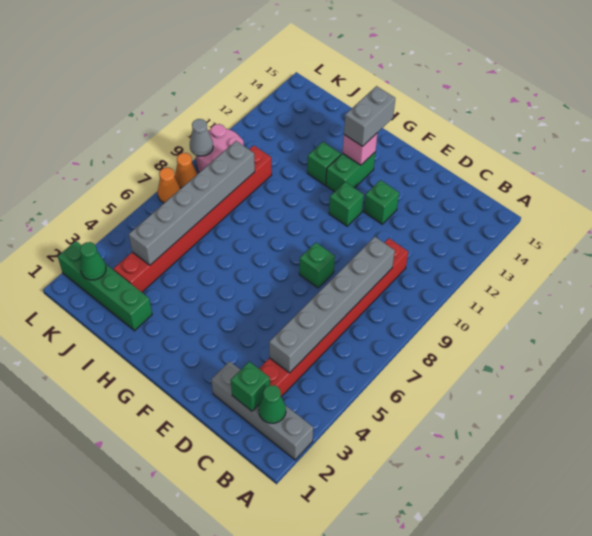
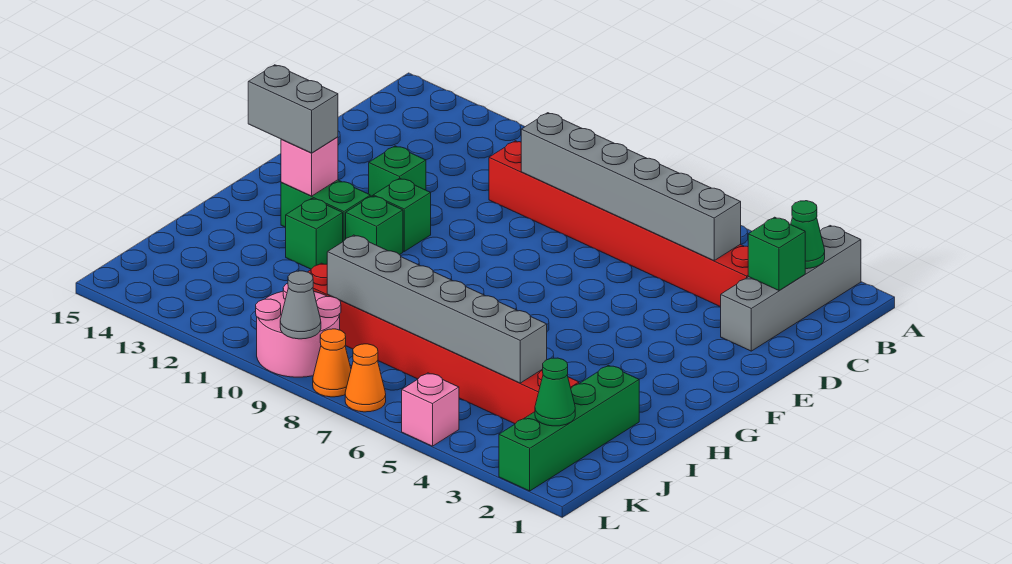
green 1x1 brick [299,243,335,288] -> green 1x1 brick moved to [346,196,403,255]
none -> pink 1x1 brick [402,373,459,446]

